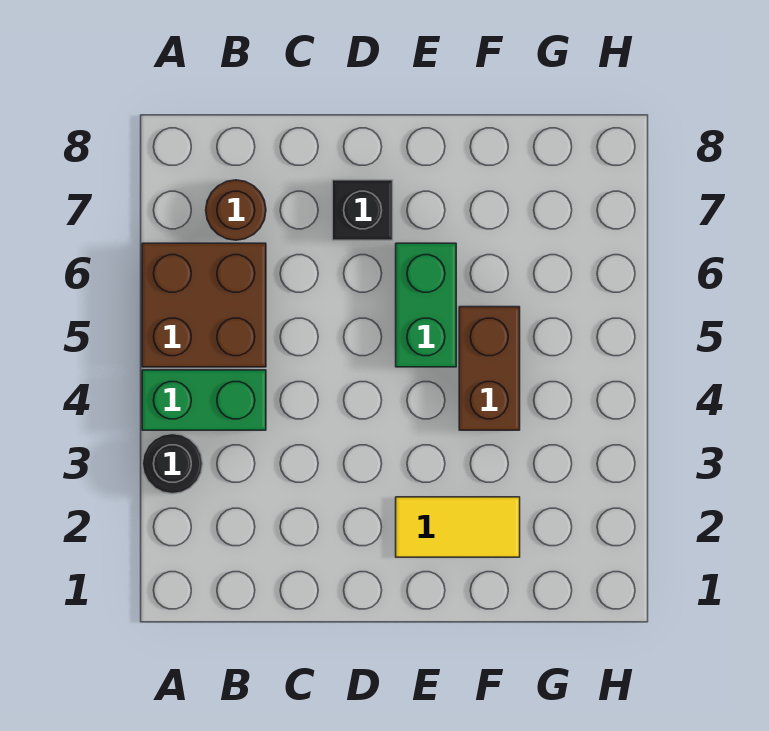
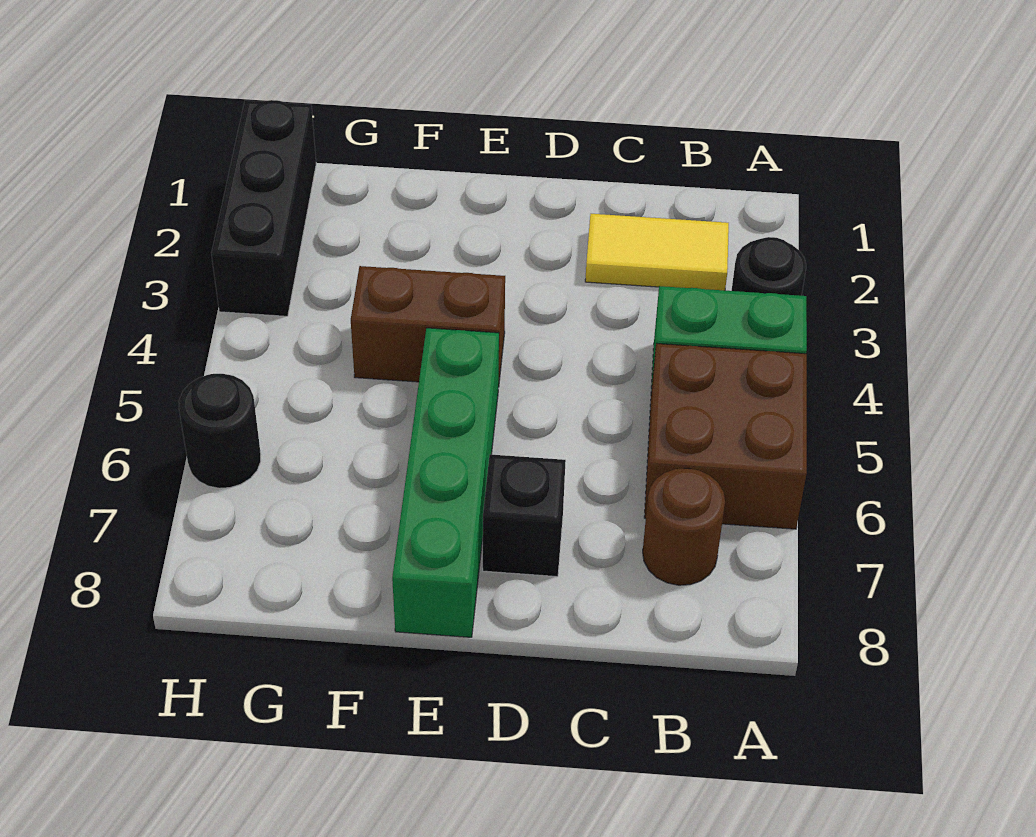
yellow 1x2 tile [396,497,520,557] -> yellow 1x2 tile moved to [585,214,729,291]
green 1x2 brick [396,243,456,367] -> green 1x4 brick [392,328,499,637]
brown 1x2 brick [459,307,520,430] -> brown 1x2 brick turned to [351,266,505,387]
none -> black 1x3 brick [211,100,316,316]
none -> black 1x1 round brick [179,374,261,488]

